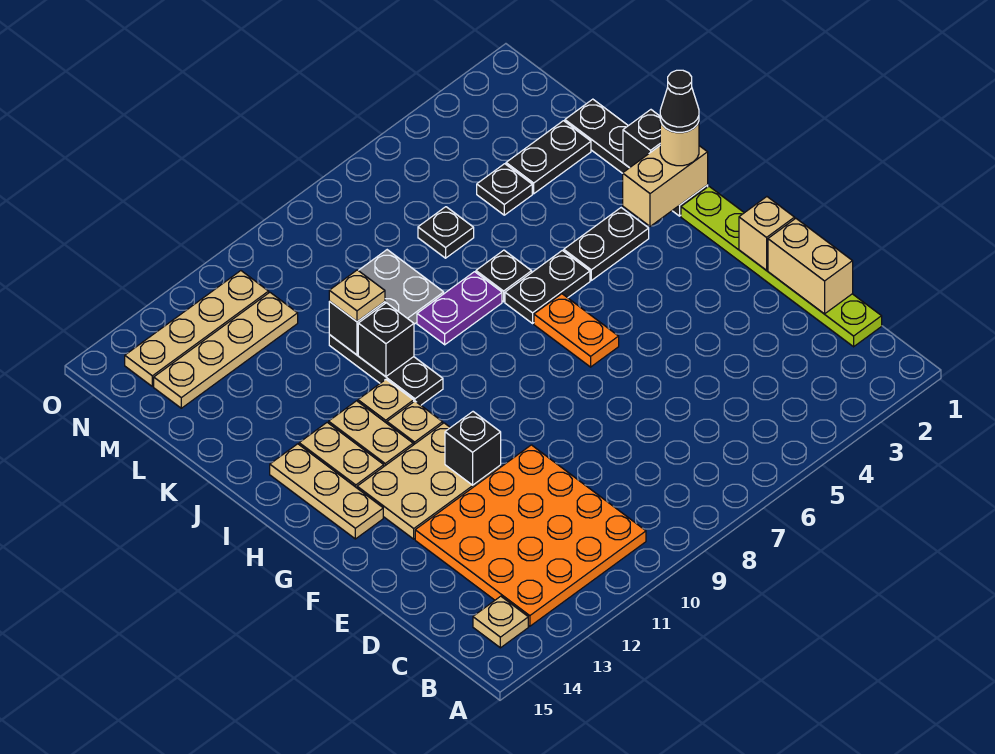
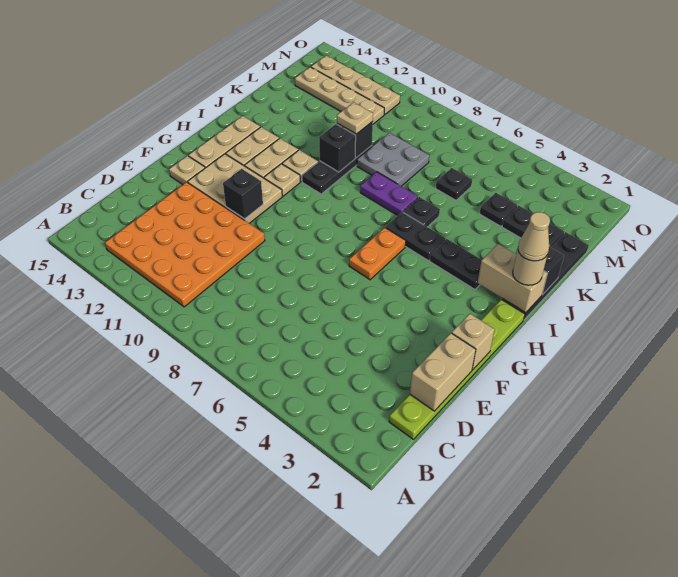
tan 1x1 plate [473,596,528,648] -> tan 1x1 plate moved to [169,156,205,184]
black 1x1 cone [660,70,699,132] -> tan 1x1 cone [518,212,550,261]

